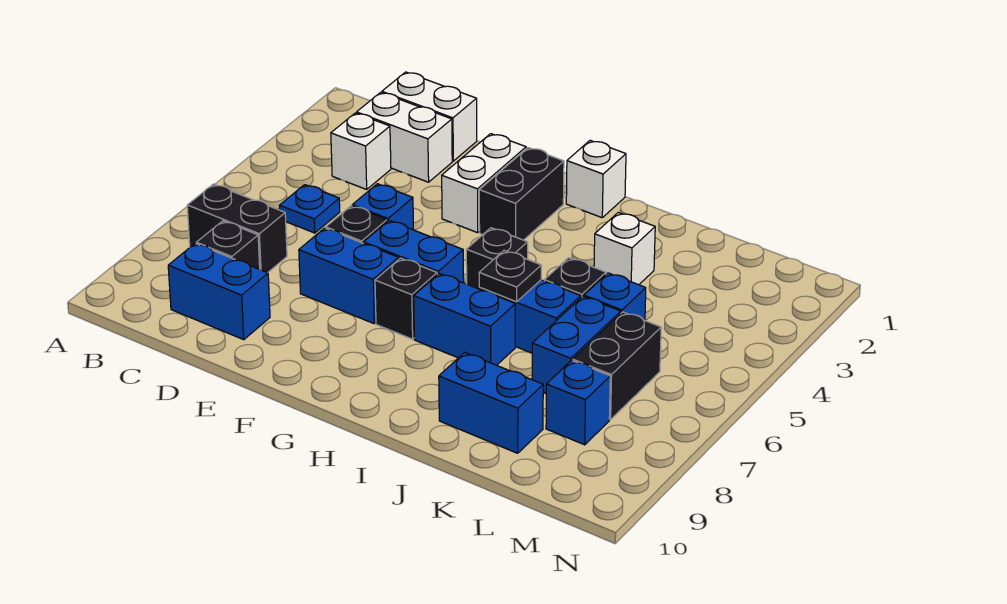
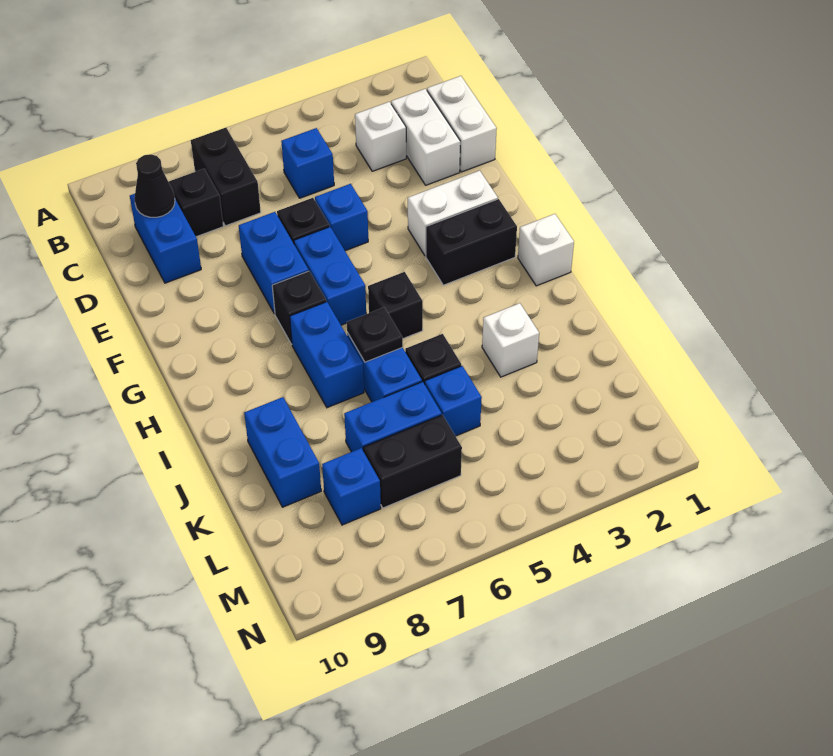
blue 1x1 plate [279,185,340,233] -> blue 1x1 brick [281,128,334,198]
none -> black 1x1 cone [134,154,175,217]

